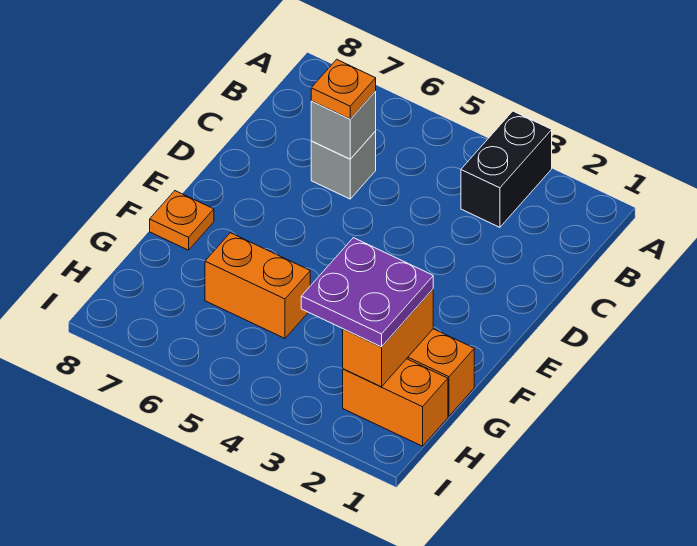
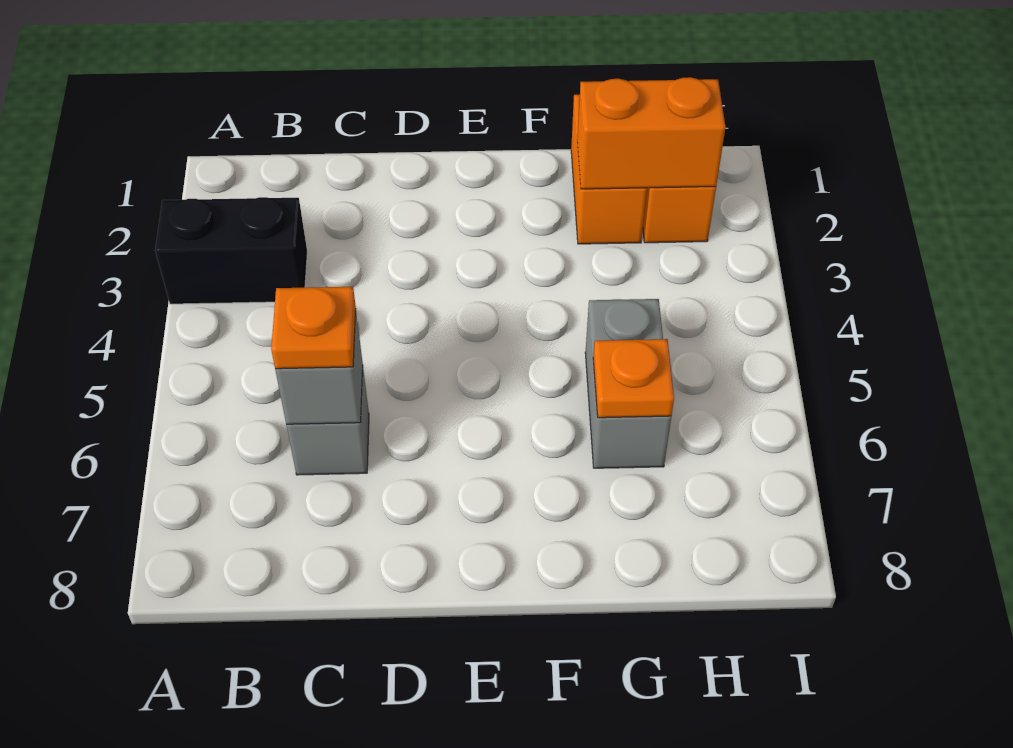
orange 1x1 plate [150,191,214,250] -> orange 1x1 plate moved to [593,339,674,418]
purple 2x2 plate [301,238,433,347] -> none
orange 1x2 brick [205,233,310,338] -> grey 1x2 brick [585,299,671,468]

